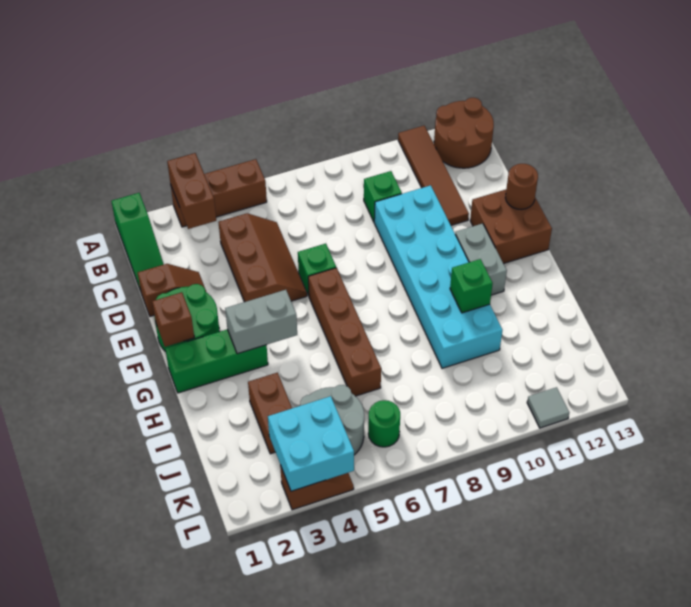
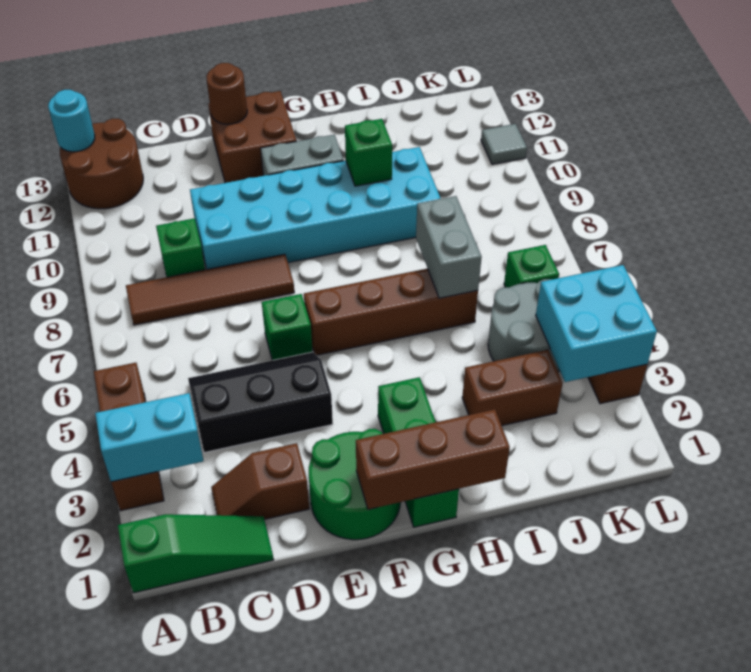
brown 1x2 brick [167,153,216,229] -> cyan 1x2 brick [95,393,204,482]
brown 1x4 tile [398,126,469,225] -> brown 1x4 tile moved to [126,254,294,325]
none -> cyan 1x1 round brick [48,90,95,152]
brown 2x3 slope [219,213,307,302] -> black 2x3 slope [188,352,333,453]
brown 1x2 slope [138,264,206,316] -> brown 1x2 slope turned to [211,443,309,519]
brown 1x1 brick [152,292,194,347] -> brown 1x3 brick [356,409,510,510]
grey 1x2 brick [225,290,297,354] -> grey 1x2 brick moved to [416,196,482,298]
green 1x1 round brick [368,400,400,447] -> green 1x1 brick [504,245,559,288]

